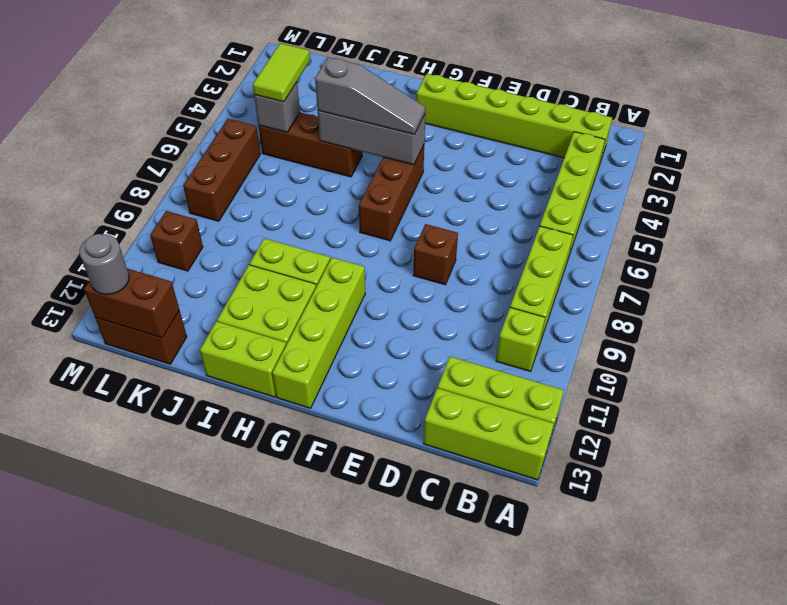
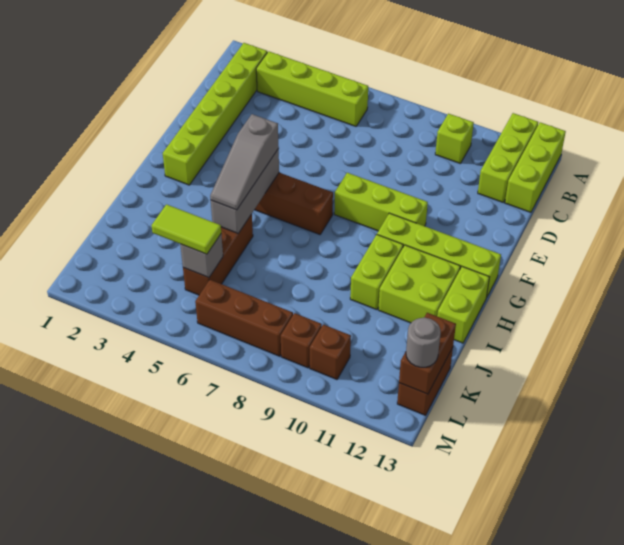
lime 1x3 brick [510,226,573,339] -> lime 1x3 brick moved to [334,173,428,231]
brown 1x1 brick [413,224,458,285] -> brown 1x1 brick moved to [281,313,322,368]
grey 1x3 slope [315,57,426,135] -> grey 1x3 slope turned to [210,114,279,210]

